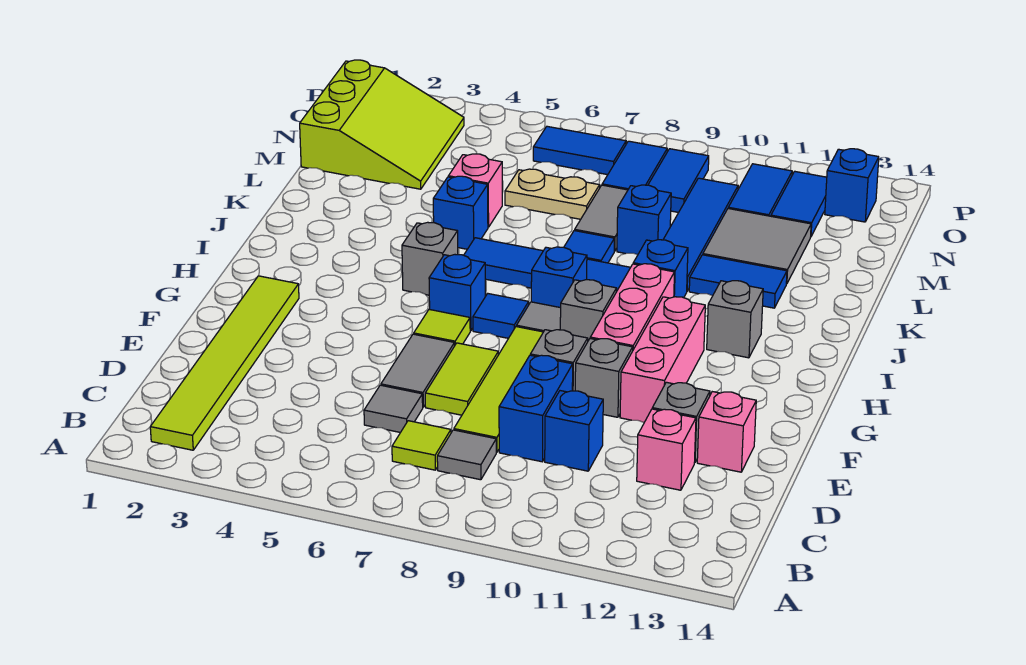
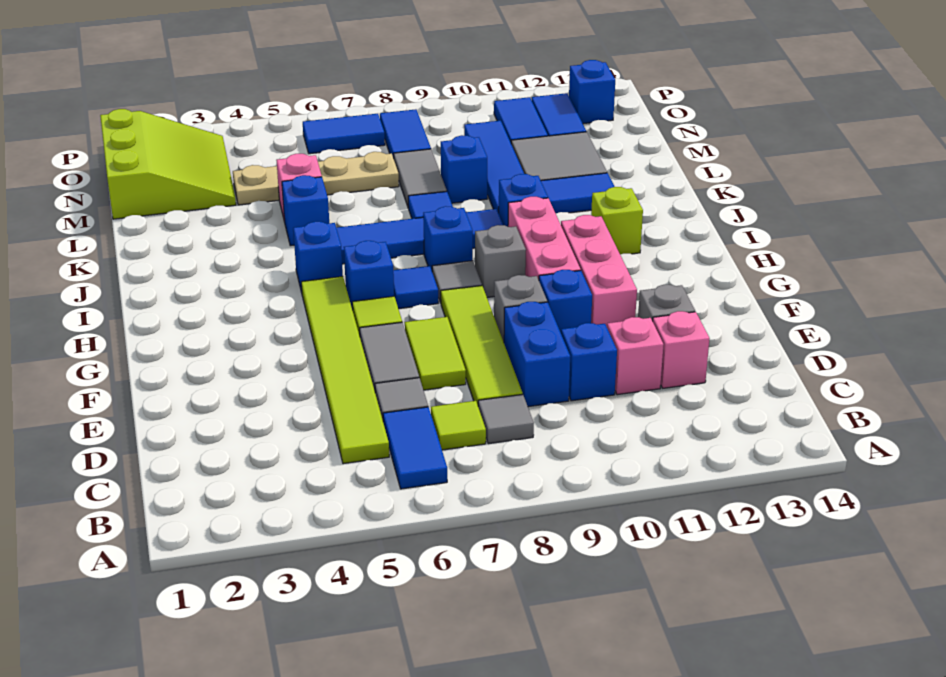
lime 1x6 tile [150,276,299,450] -> lime 1x6 tile moved to [301,276,389,464]
pink 1x1 brick [697,392,756,472] -> pink 1x1 brick moved to [607,317,664,395]
grey 1x1 brick [575,339,633,417] -> blue 1x1 brick [539,270,592,333]
grey 1x1 brick [402,222,458,295] -> blue 1x1 brick [293,222,343,292]
grey 1x1 brick [707,281,763,358] -> lime 1x1 brick [591,187,643,254]
tan 1x2 plate [505,169,600,219] -> tan 1x4 plate [233,152,399,205]
blue 1x2 tile [648,149,709,213] -> blue 1x2 tile moved to [383,407,447,489]

